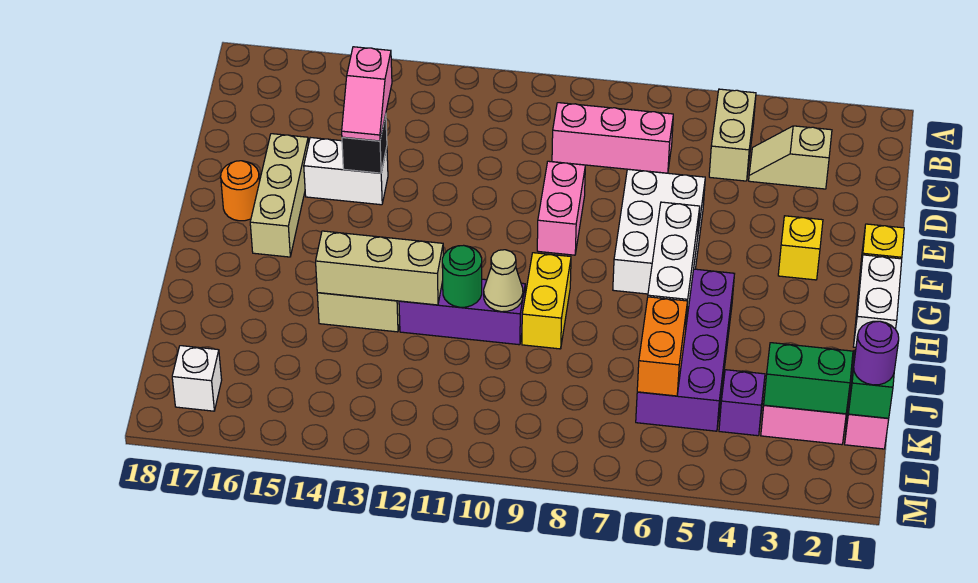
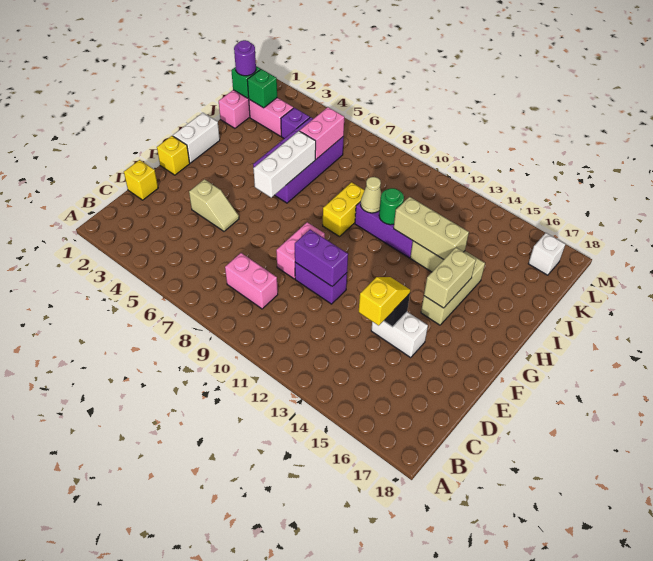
tan 1x2 brick [709,89,756,181] -> tan 1x2 brick moved to [424,248,476,308]
tan 1x2 slope [749,126,832,189] -> tan 1x2 slope moved to [189,179,239,231]
pink 1x3 brick [552,103,673,173] -> pink 1x2 brick [225,253,278,309]
pink 1x2 slope [342,47,392,141] -> yellow 1x2 slope [359,277,410,325]
white 2x3 brick [613,169,705,294] -> none
none -> purple 1x2 brick [295,262,347,304]
none -> purple 1x2 brick [295,229,348,286]
tan 1x3 brick [250,134,308,257] -> tan 1x3 brick moved to [421,252,485,325]
yellow 1x1 brick [778,216,823,280] -> yellow 1x1 brick moved to [124,160,158,200]
orange 1x1 round brick [221,161,259,221] -> none
orange 1x2 brick [637,297,688,396] -> pink 1x2 brick [300,107,344,159]
green 1x2 brick [764,343,853,414] -> green 1x1 brick [247,69,277,108]

